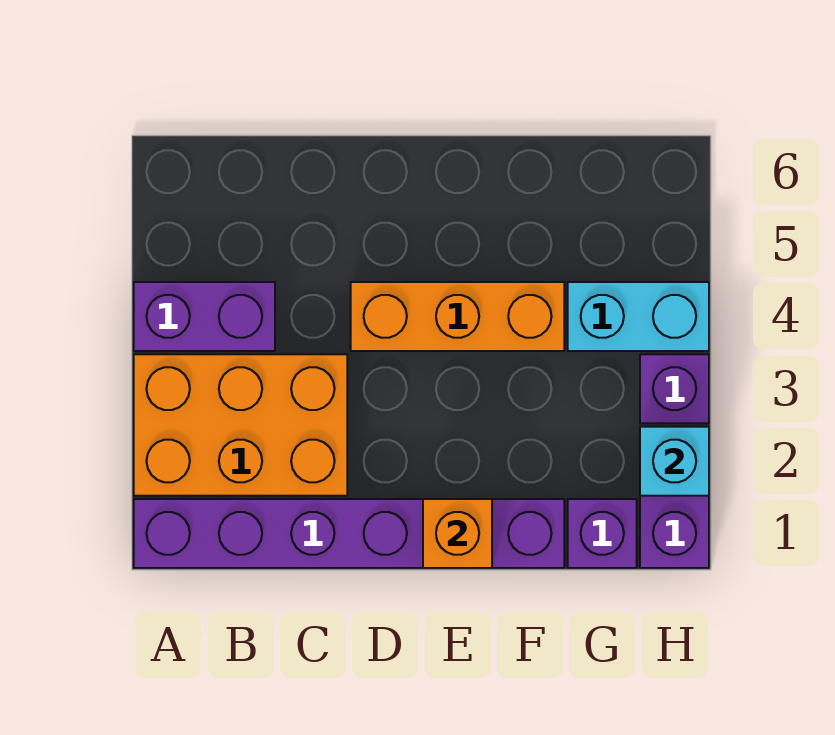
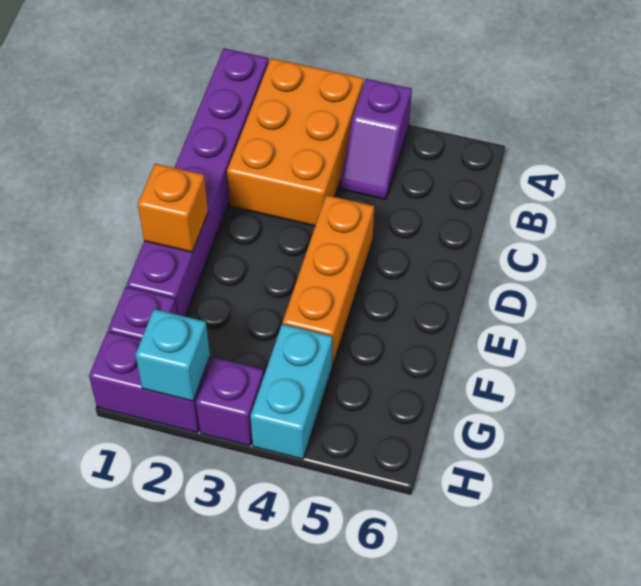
purple 1x2 brick [134,282,275,351] -> purple 1x2 slope [340,79,412,199]

